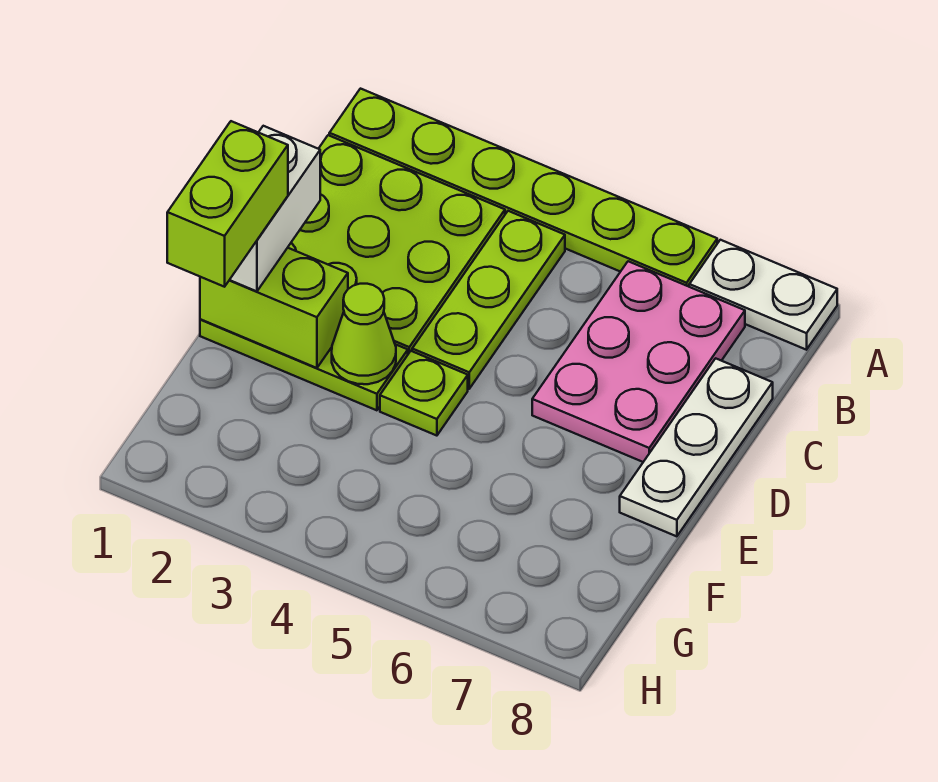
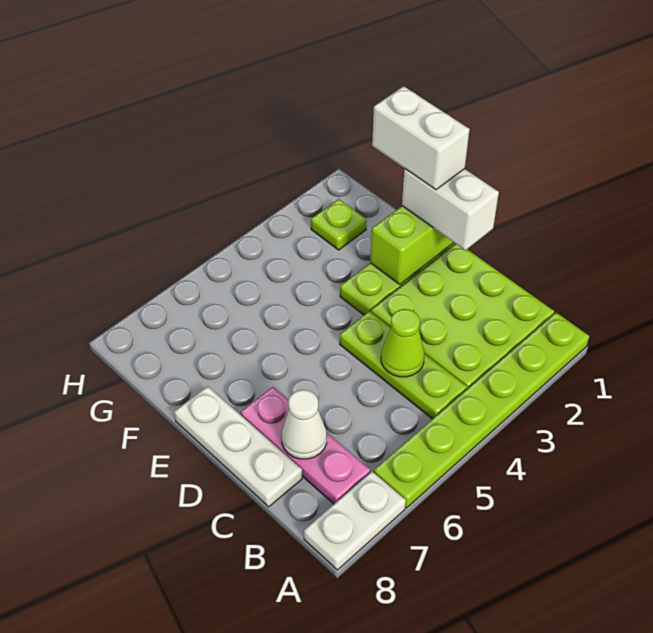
pink 2x3 plate [532,261,745,462] -> pink 1x3 plate [240,387,370,504]
none -> white 1x1 cone [281,390,327,459]
lime 1x2 brick [167,121,288,287] -> white 1x2 brick [372,86,470,190]
lime 1x1 cone [332,284,396,384] -> lime 1x1 cone moved to [381,309,424,377]
lime 1x1 plate [380,351,468,436] -> lime 1x1 plate moved to [311,199,367,250]

